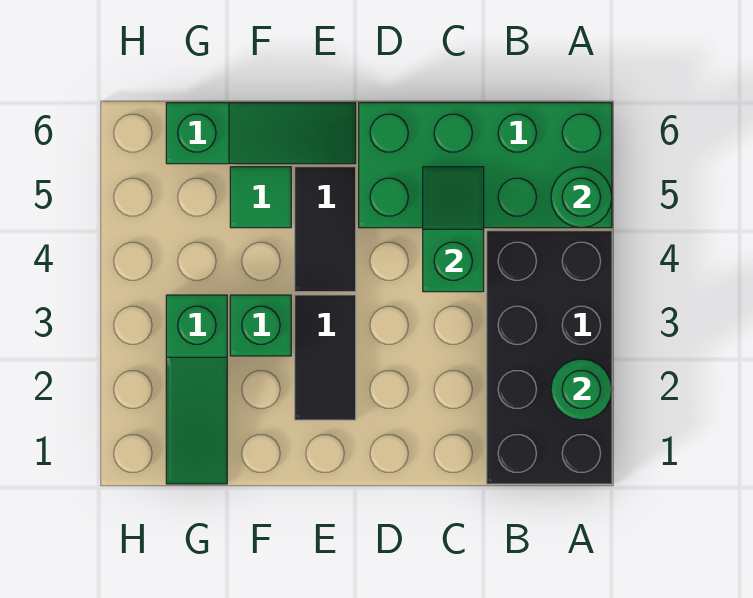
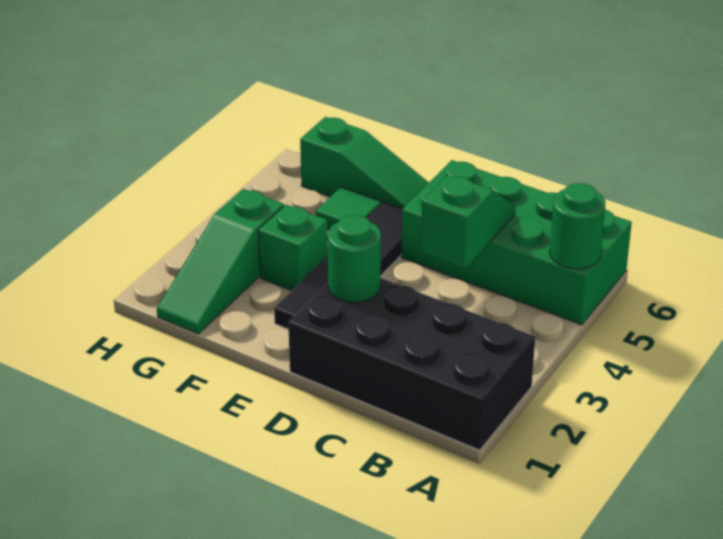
black 2x4 brick [487,231,612,484] -> black 2x4 brick turned to [288,278,535,450]
green 1x1 round brick [551,359,612,420] -> green 1x1 round brick moved to [328,215,381,303]

